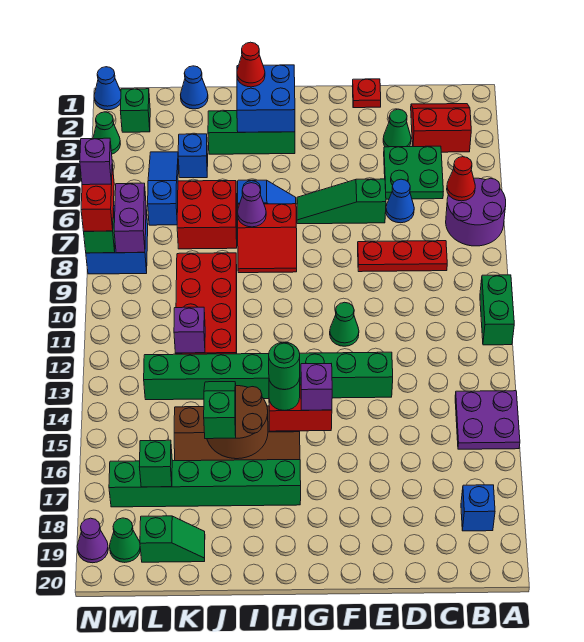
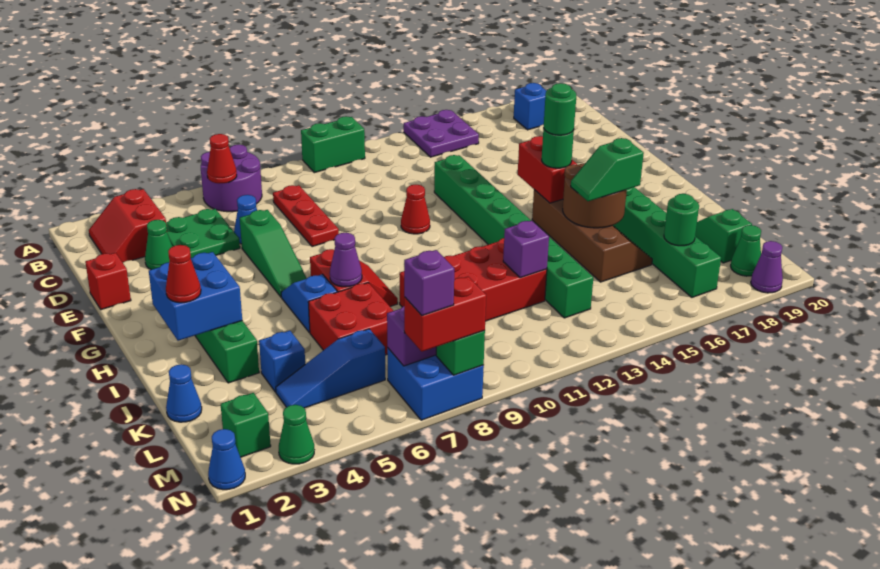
red 1x1 plate [352,79,381,108] -> red 1x1 brick [85,253,131,310]
green 1x1 cone [330,302,359,346] -> red 1x1 cone [401,185,430,234]
purple 1x1 brick [301,364,332,410] -> none
green 1x1 brick [139,440,172,487] -> green 1x1 round brick [664,194,699,246]

